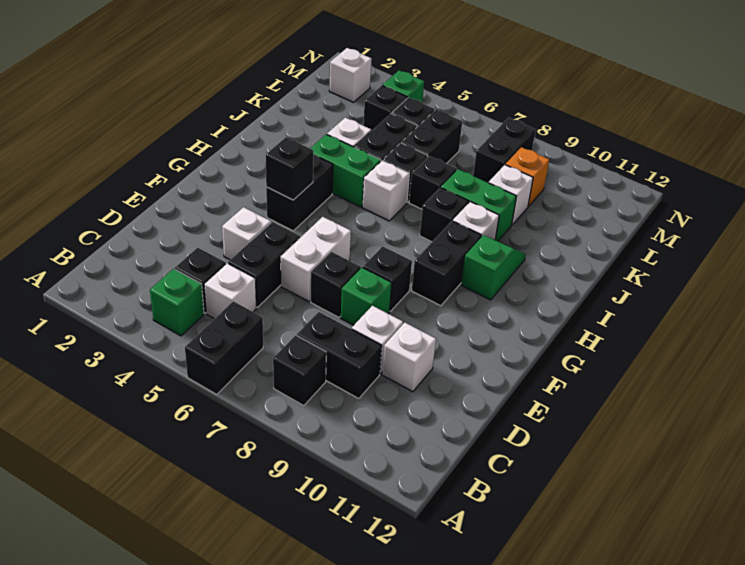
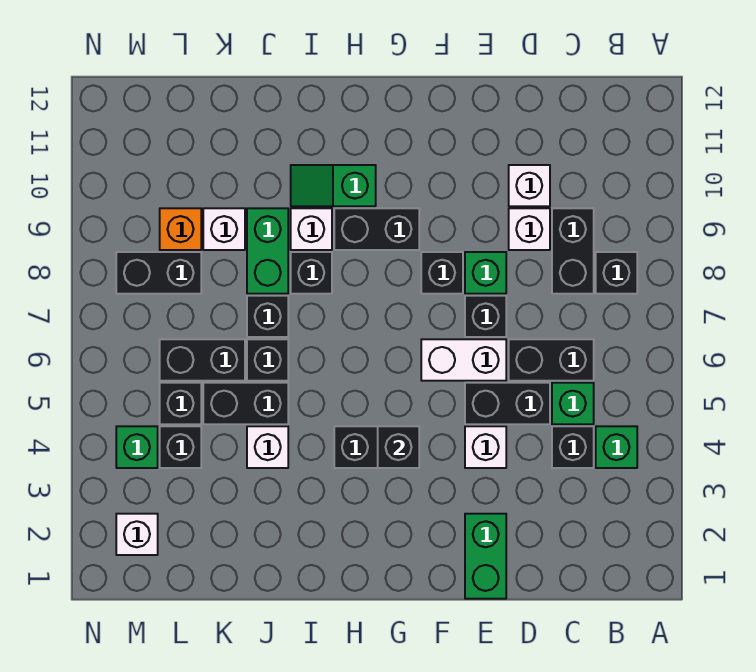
black 1x2 brick [185,301,263,394] -> black 1x2 brick moved to [509,339,594,381]
white 1x1 brick [204,263,256,319] -> green 1x1 brick [552,383,594,424]
green 1x2 brick [310,134,381,207] -> green 1x2 brick moved to [465,514,506,599]
white 1x1 brick [362,160,409,221] -> none

